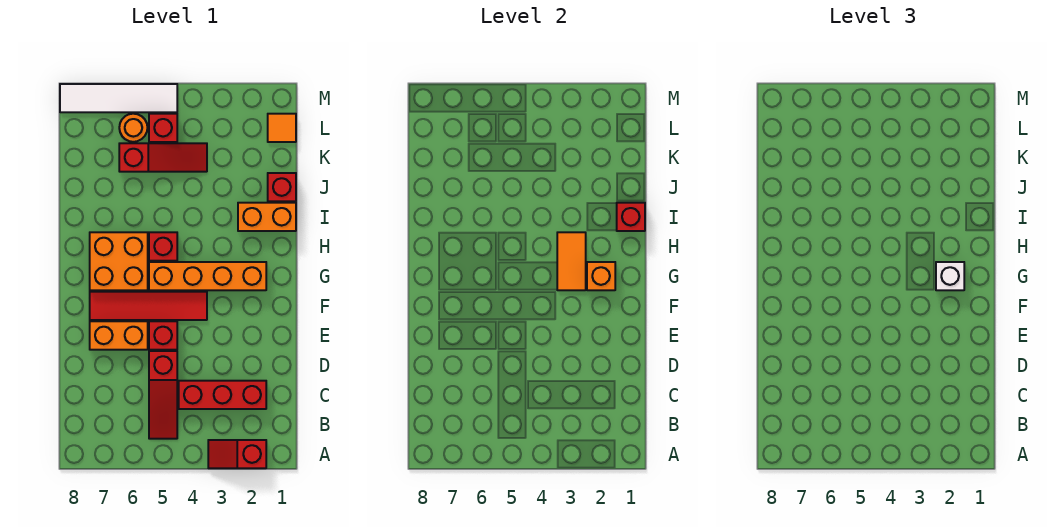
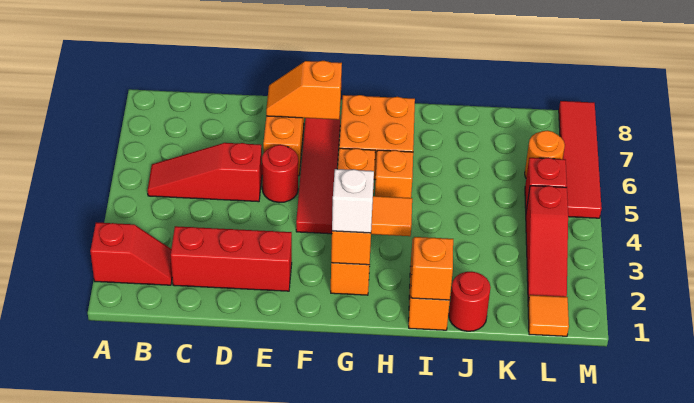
red 1x2 slope [208,440,266,468] -> red 1x2 slope turned to [90,222,172,285]
red 1x3 brick [179,381,266,409] -> red 1x3 brick turned to [171,226,292,291]
red 1x1 brick [149,321,177,350] -> red 1x1 round brick [262,145,298,203]
none -> orange 1x2 slope [266,61,342,120]
red 1x1 brick [149,232,177,261] -> orange 1x1 brick [375,150,413,198]
red 1x1 brick [617,203,645,231] -> orange 1x1 brick [411,237,453,300]
red 1x1 brick [268,173,296,201] -> red 1x1 round brick [449,272,491,331]
red 1x3 slope [119,143,207,172] -> red 1x3 slope moved to [526,186,568,302]
white 1x4 tile [60,84,177,112] -> red 1x4 tile [559,101,602,218]

